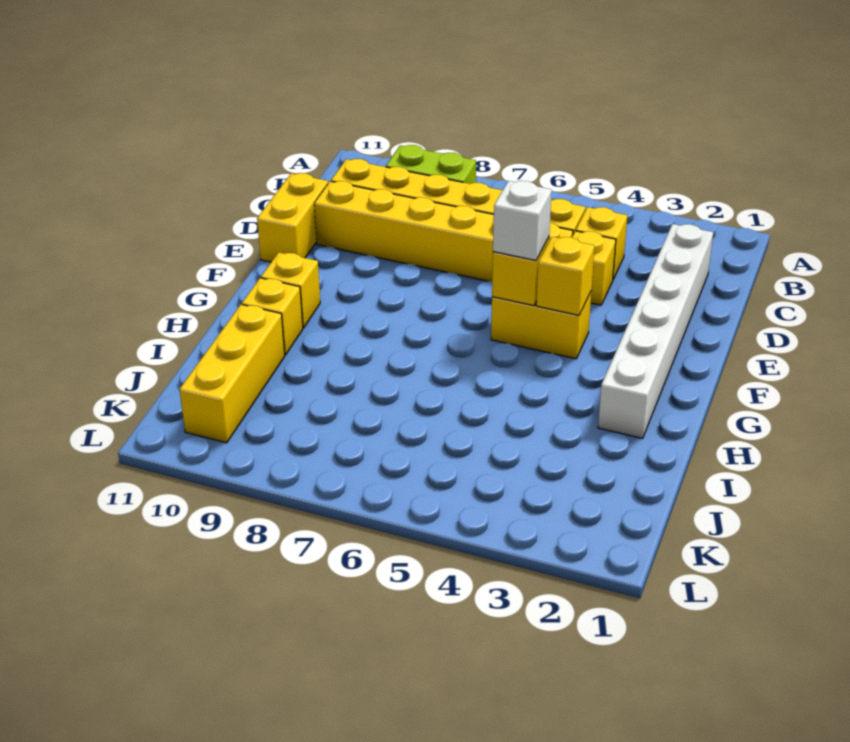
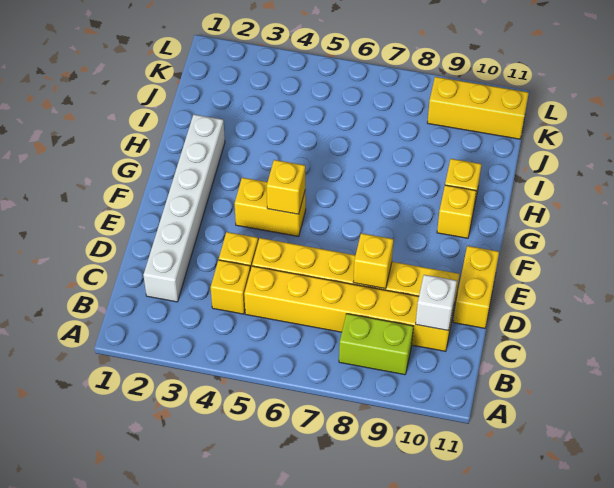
yellow 1x1 brick [536,237,595,315] -> yellow 1x1 brick moved to [353,233,394,289]
white 1x1 brick [493,181,552,261] -> white 1x1 brick moved to [416,275,457,331]
yellow 1x3 brick [179,304,285,443] -> yellow 1x3 brick turned to [427,77,529,139]

